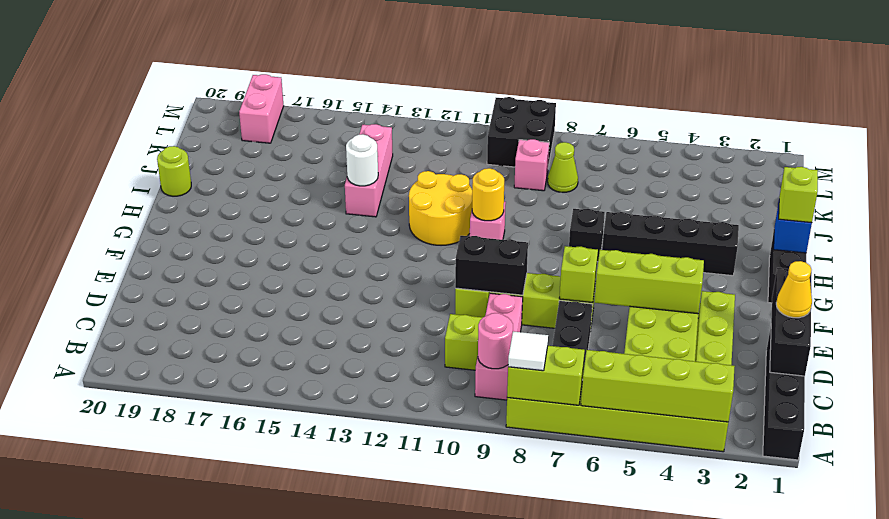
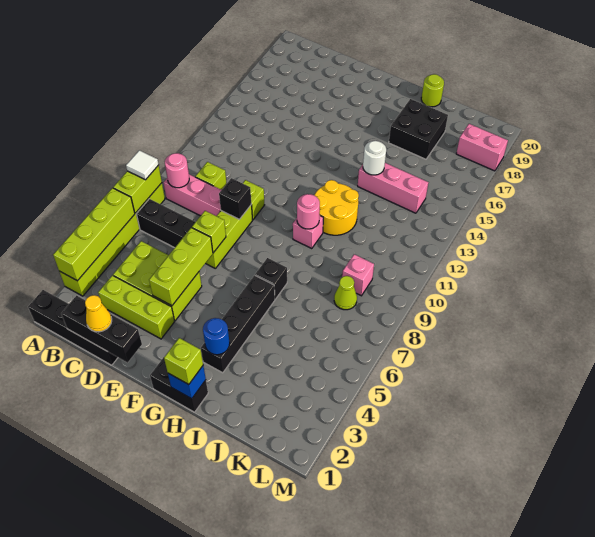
black 1x2 brick [455,236,528,295] -> black 1x1 brick [219,178,251,219]
none -> blue 1x1 round brick [203,318,230,355]
yellow 1x1 round brick [472,168,504,221] -> pink 1x1 round brick [297,194,320,229]
black 2x2 brick [487,97,556,167] -> black 2x2 brick moved to [389,99,448,159]

